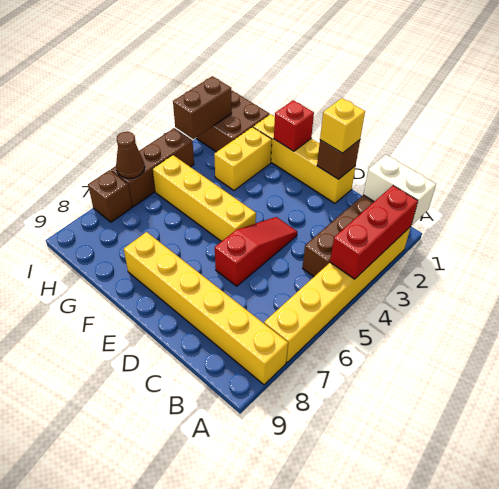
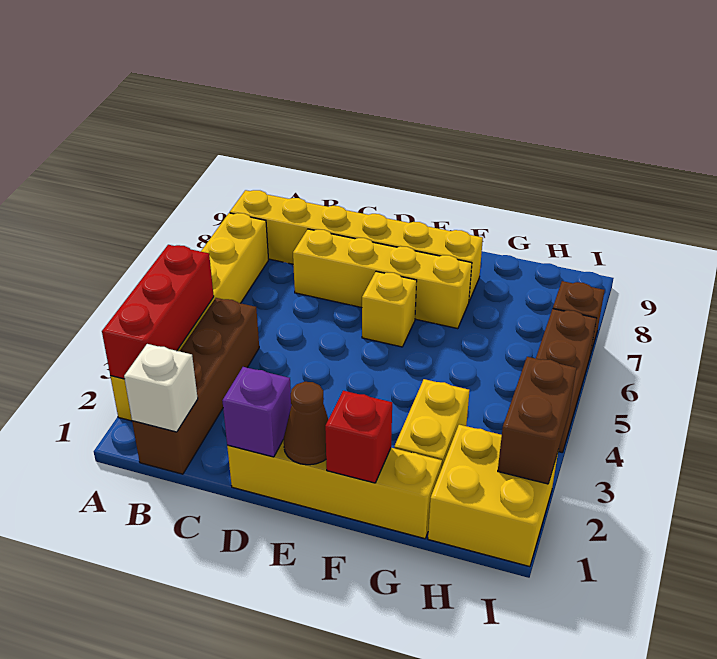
white 1x2 brick [363,155,436,225] -> white 1x1 brick [124,344,198,432]
brown 1x1 brick [317,140,360,179] -> purple 1x1 brick [222,367,291,457]
yellow 1x1 brick [320,98,365,153] -> yellow 1x1 brick moved to [362,271,417,347]
red 1x3 slope [215,217,297,286] -> none
yellow 1x4 brick [153,155,256,241] -> yellow 1x4 brick moved to [293,229,472,329]
brown 2x2 brick [196,91,270,152] -> yellow 2x2 brick [428,425,558,567]
brown 1x1 cone [116,132,145,178] -> brown 1x1 cone moved to [284,382,328,465]

